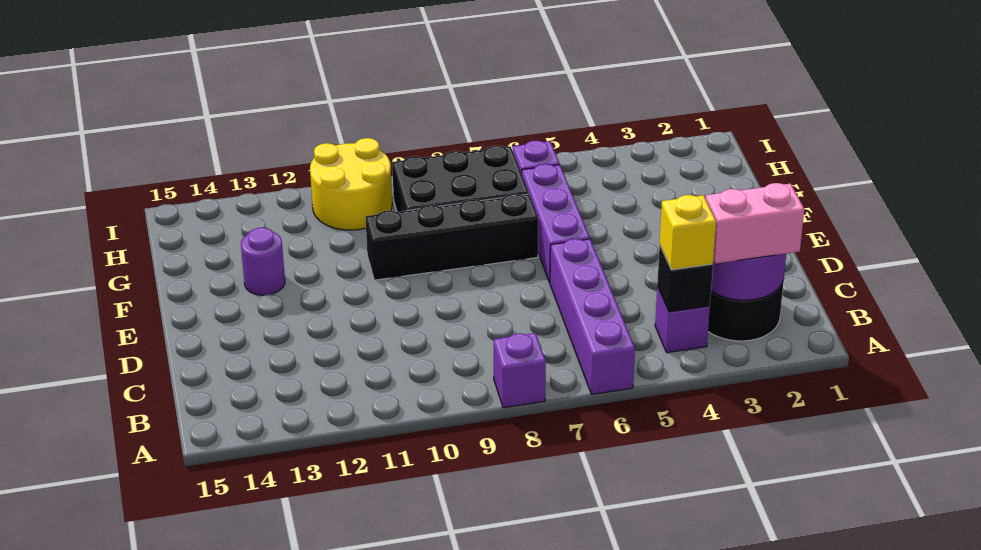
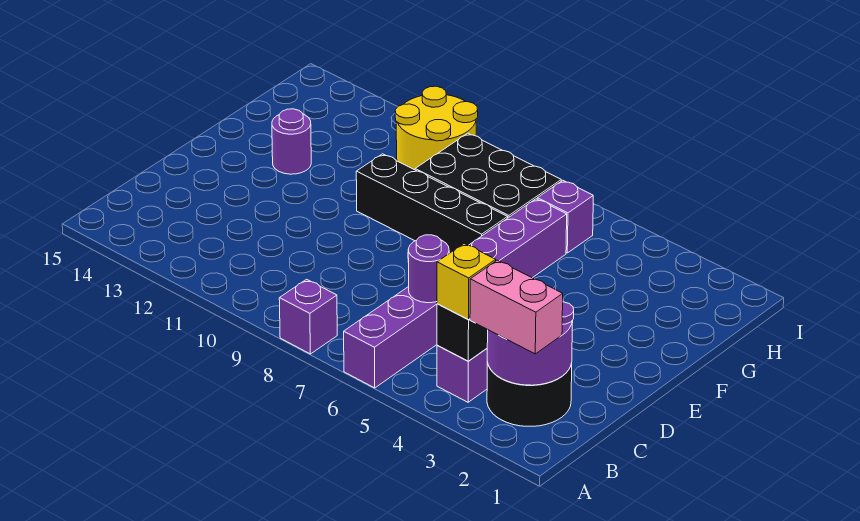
none -> purple 1x1 round brick [408,235,449,303]

